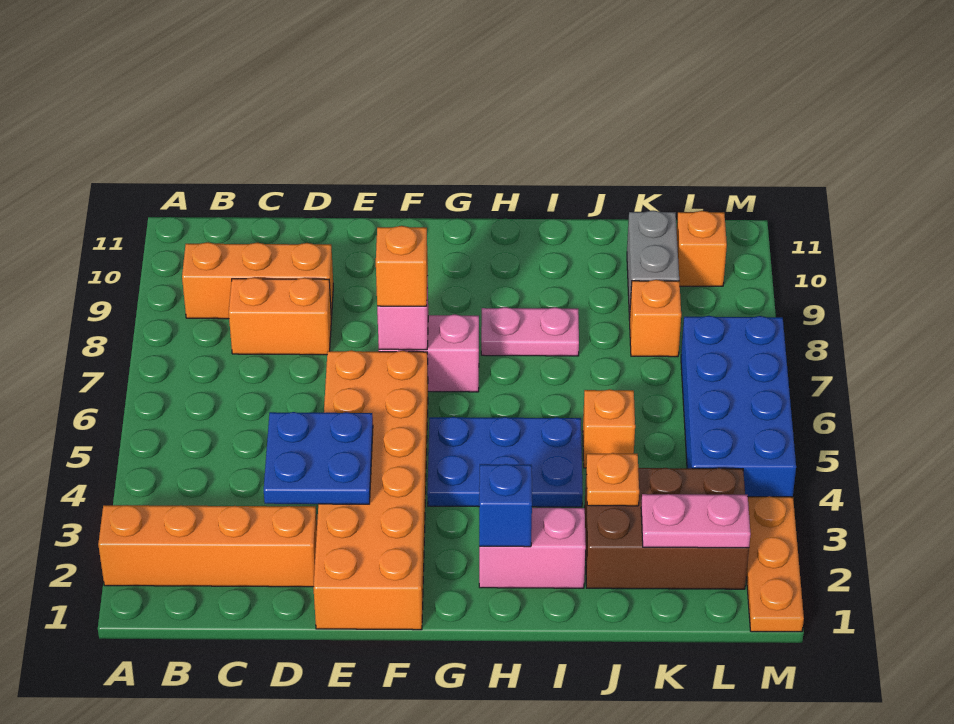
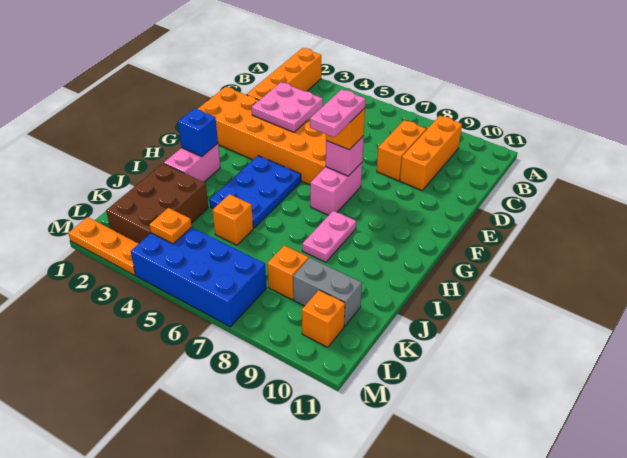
blue 2x2 plate [264,412,373,504] -> pink 2x2 plate [251,82,323,132]
orange 1x1 plate [586,453,639,506] -> orange 1x1 plate moved to [149,208,192,244]
pink 1x2 plate [641,494,751,548] -> pink 1x2 plate moved to [310,89,365,137]

